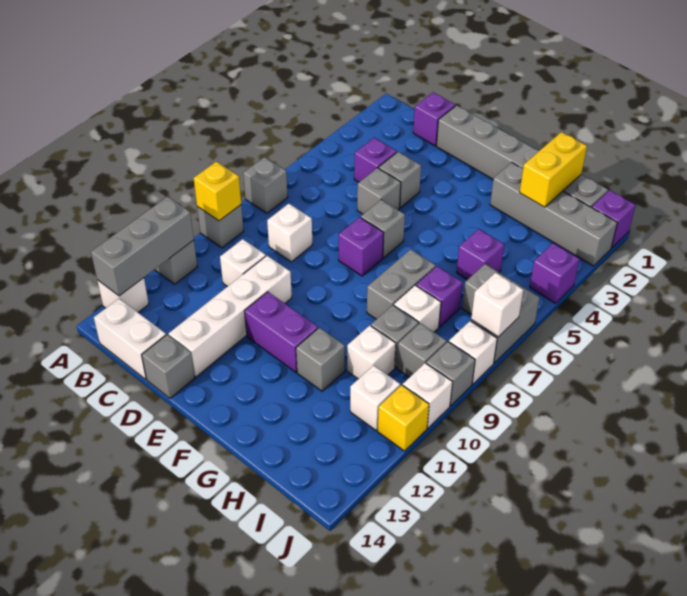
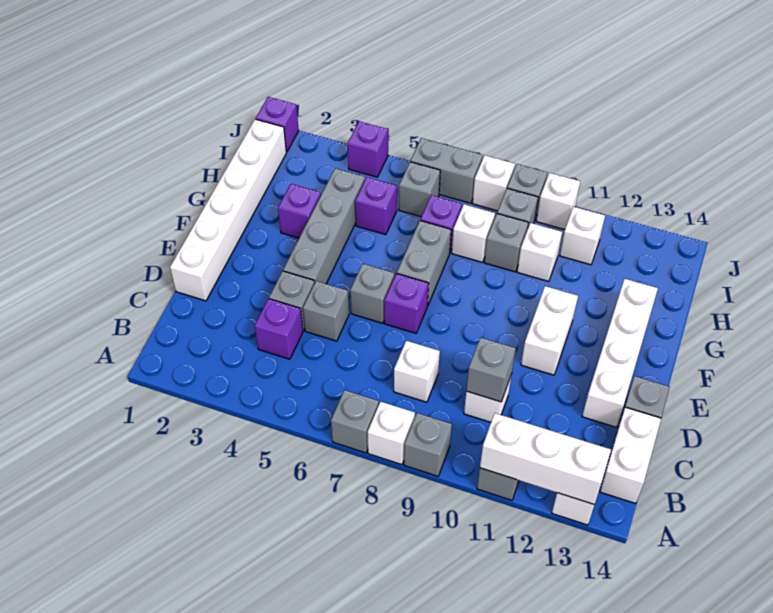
yellow 1x1 brick [194,162,241,221] -> none
grey 1x3 brick [91,197,194,296] -> white 1x3 brick [480,413,611,505]
purple 1x1 brick [413,92,455,146] -> purple 1x1 brick moved to [278,184,321,238]
grey 1x6 brick [436,105,608,207] -> white 1x6 brick [170,119,286,301]
white 1x4 brick [169,256,292,377] -> white 1x4 brick turned to [582,279,658,427]
purple 1x2 brick [245,292,318,372] -> white 1x2 brick [521,286,578,375]
grey 1x4 brick [490,163,617,266] -> grey 1x4 brick moved to [283,168,365,284]
grey 1x2 brick [367,249,436,319] -> grey 1x2 brick turned to [397,221,451,306]
grey 1x1 brick [296,328,345,391] -> grey 1x1 brick moved to [466,338,516,402]
yellow 1x2 brick [520,132,587,207] -> none
white 1x1 brick [471,273,523,337] -> white 1x1 brick moved to [368,402,415,465]
yellow 1x1 brick [378,385,429,451] -> none

